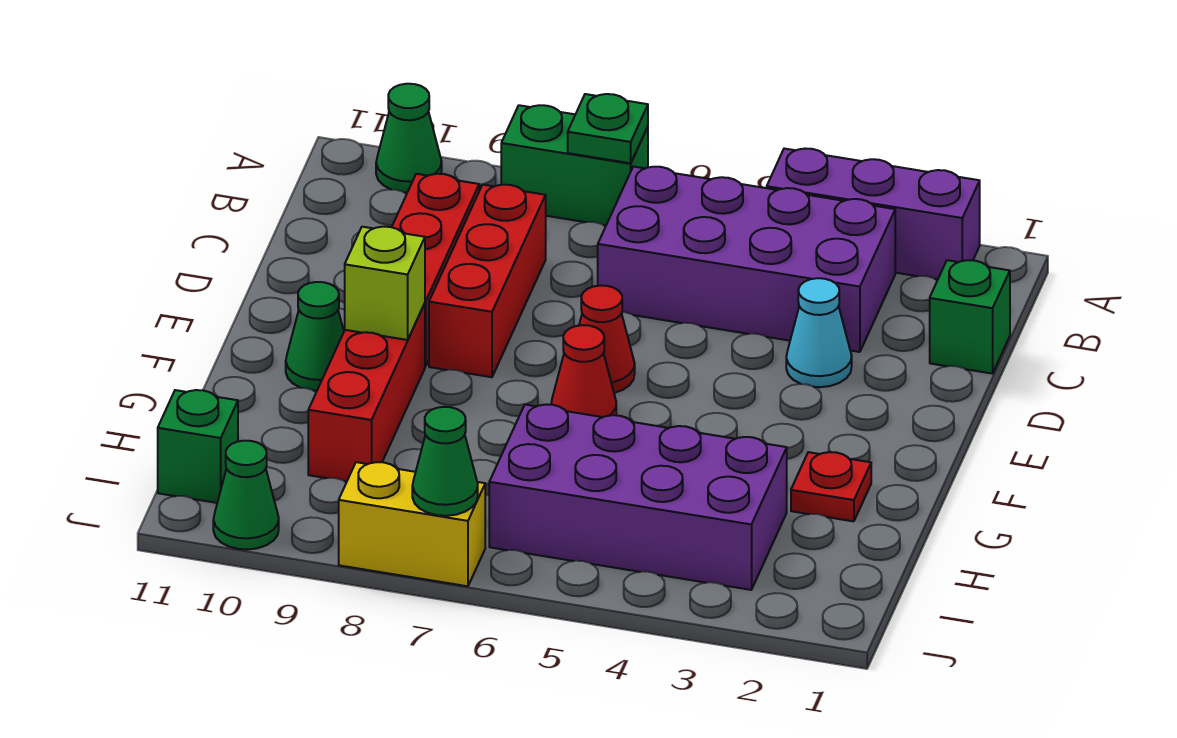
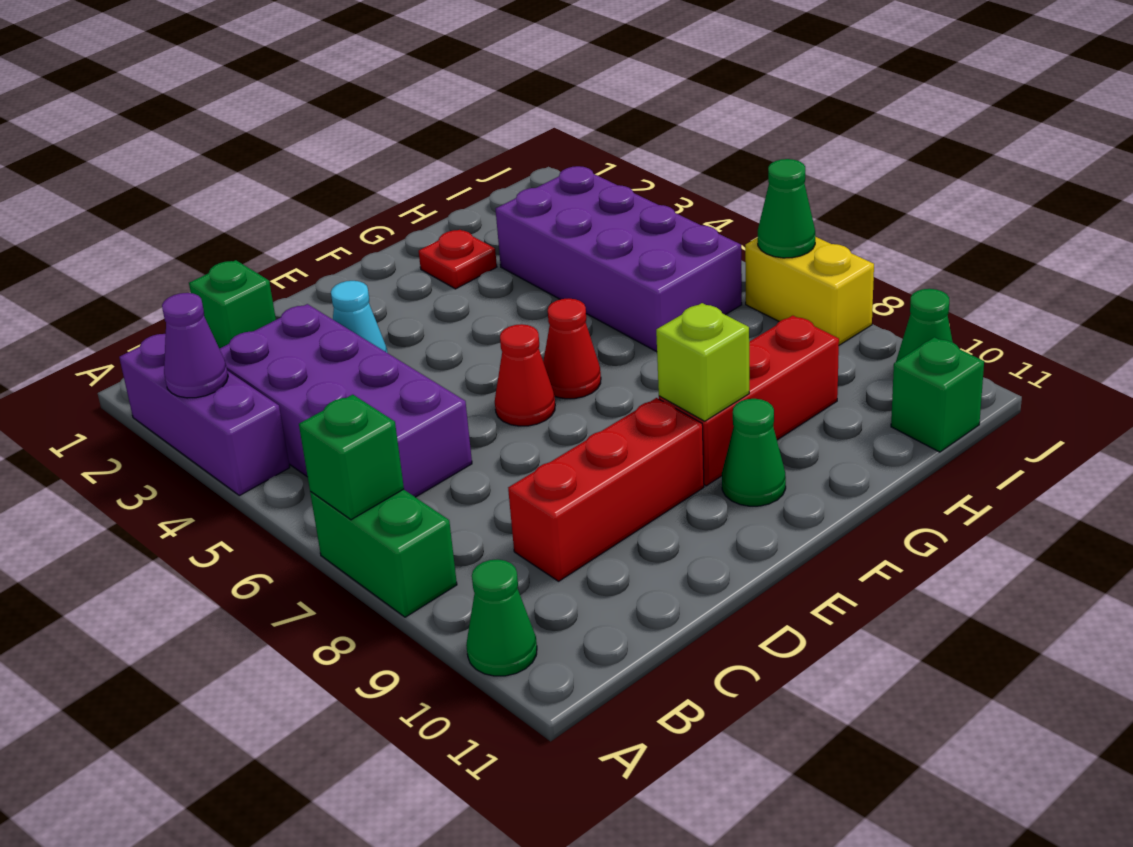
none -> purple 1x1 cone [162,293,228,398]
green 1x1 plate [568,94,648,163] -> green 1x1 brick [299,395,404,520]
red 1x3 brick [429,185,546,377] -> none

